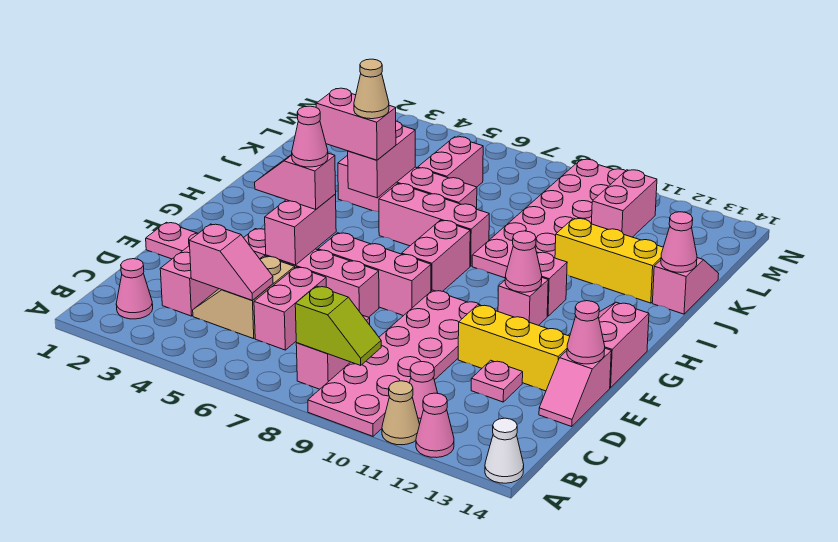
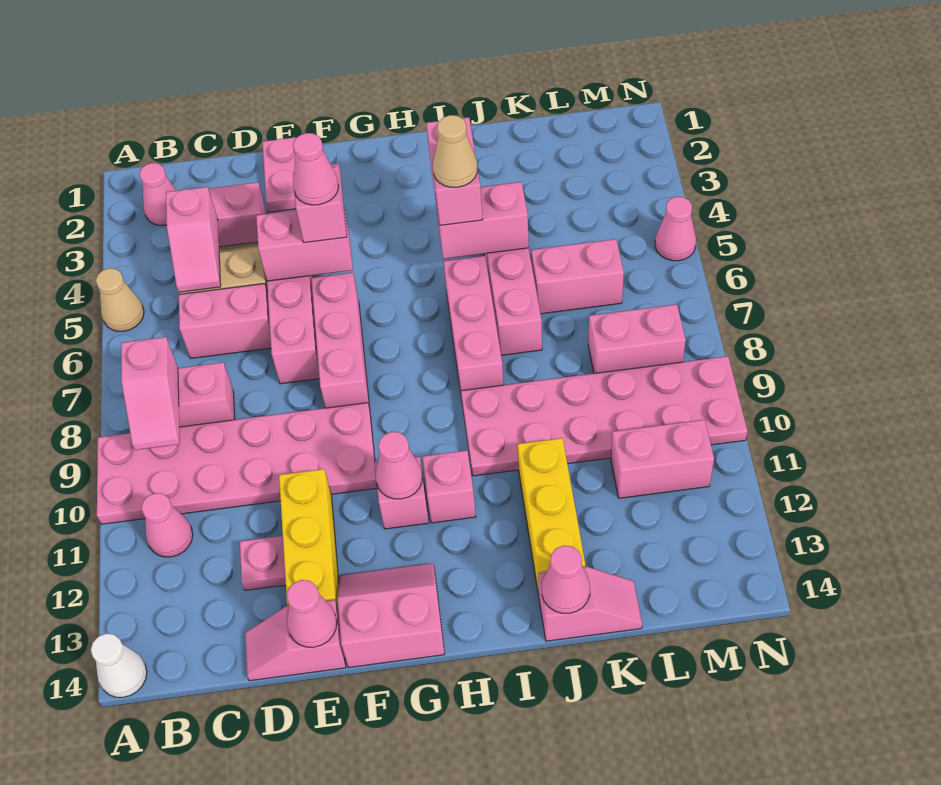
tan 1x1 cone [382,381,420,445] -> tan 1x1 cone moved to [96,268,144,331]
pink 1x1 cone [416,393,454,458] -> pink 1x1 cone moved to [655,197,696,261]
lime 1x2 slope [295,286,381,365] -> pink 1x2 slope [121,337,180,450]
pink 1x2 brick [402,220,470,291] -> pink 1x2 brick moved to [588,304,686,373]

